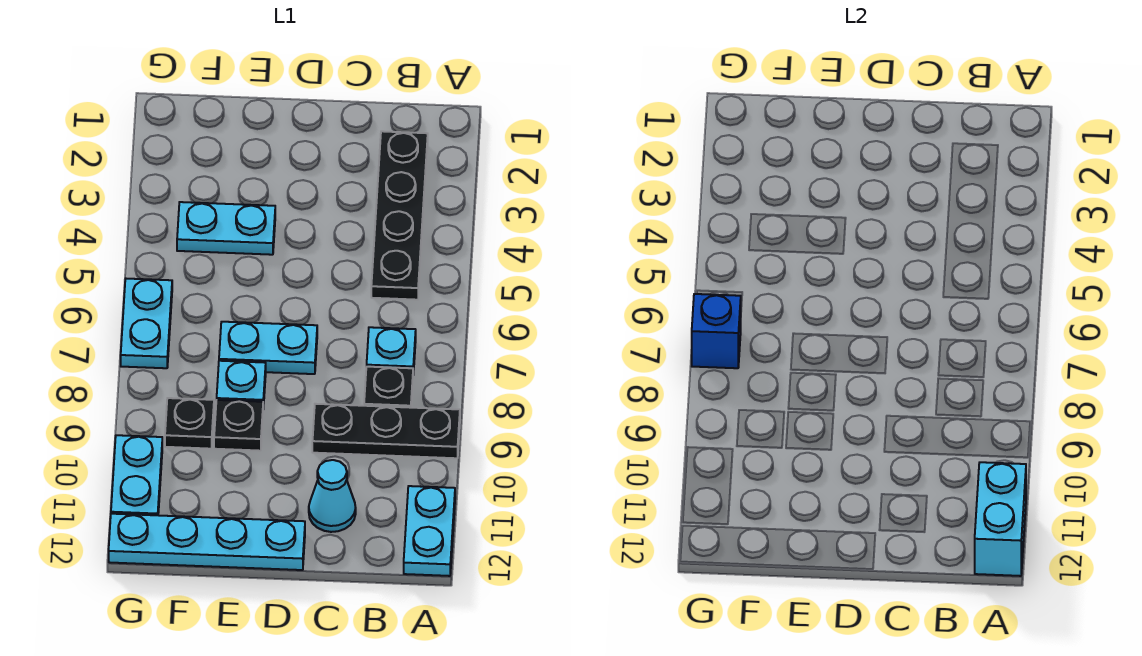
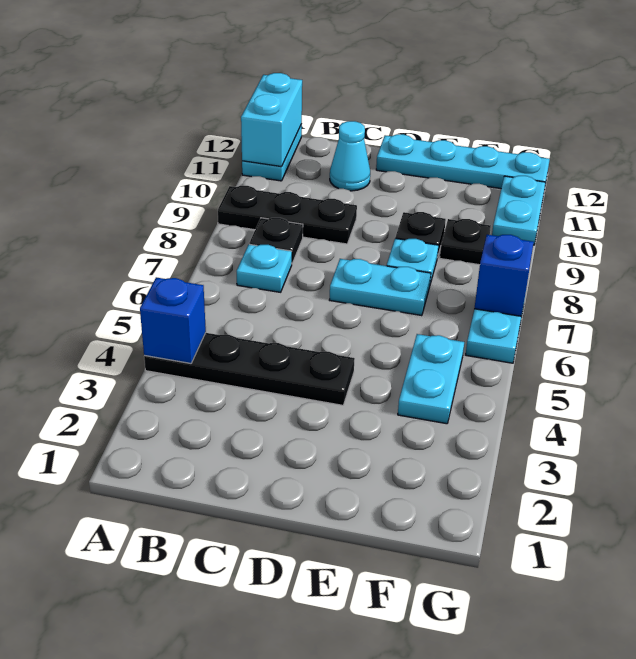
none -> blue 1x1 brick [140,277,206,363]
black 1x4 plate [371,131,428,300] -> black 1x4 plate turned to [144,333,355,405]
cyan 1x2 plate [177,202,275,255] -> cyan 1x2 plate turned to [398,334,464,424]

